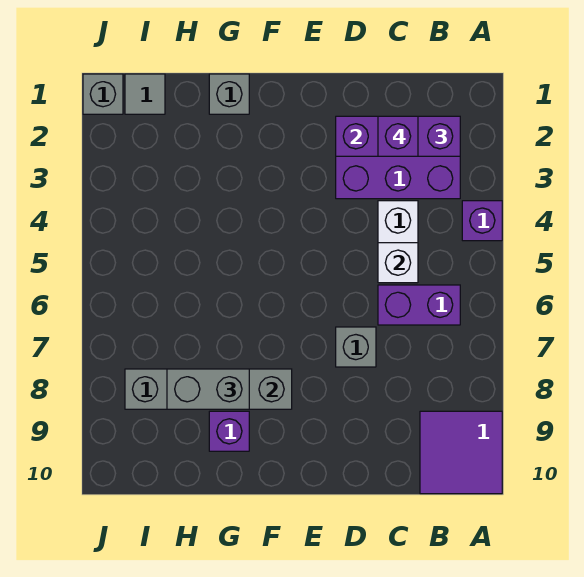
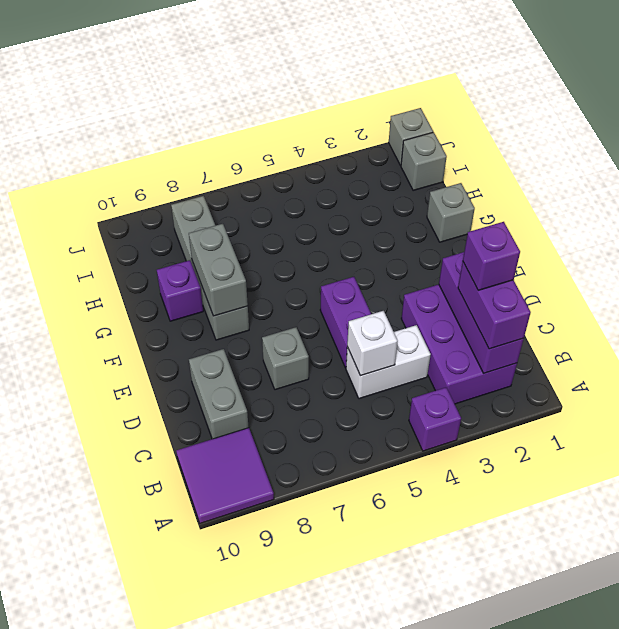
purple 1x2 brick [378,285,460,325] -> purple 1x2 brick moved to [320,277,371,368]
grey 1x2 brick [167,369,249,409] -> grey 1x2 brick moved to [189,349,249,439]
grey 1x1 tile [125,74,165,114] -> grey 1x1 brick [401,132,447,191]

